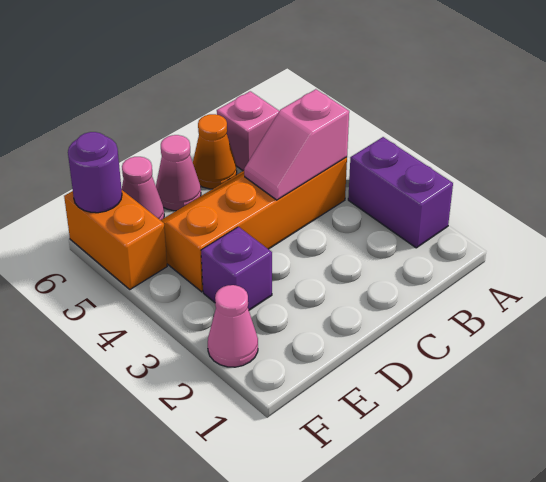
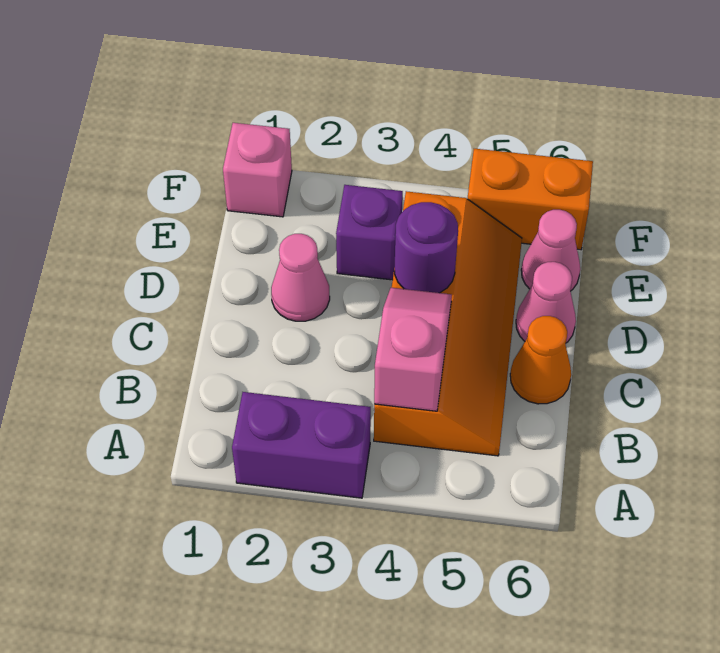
pink 1x1 brick [217,91,279,171] -> pink 1x1 brick moved to [223,123,292,217]
pink 1x1 cone [208,285,258,367] -> pink 1x1 cone moved to [271,234,330,321]
purple 1x1 round brick [68,132,122,213] -> purple 1x1 round brick moved to [395,202,458,293]

